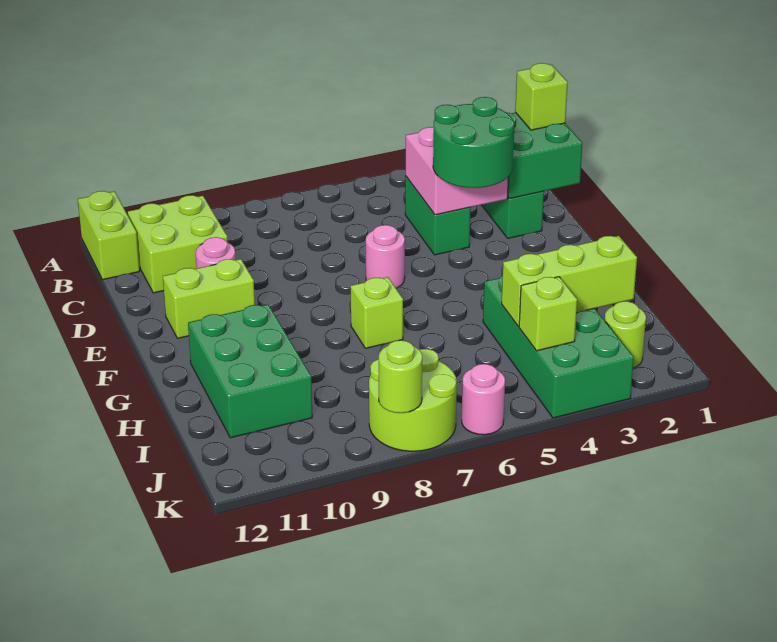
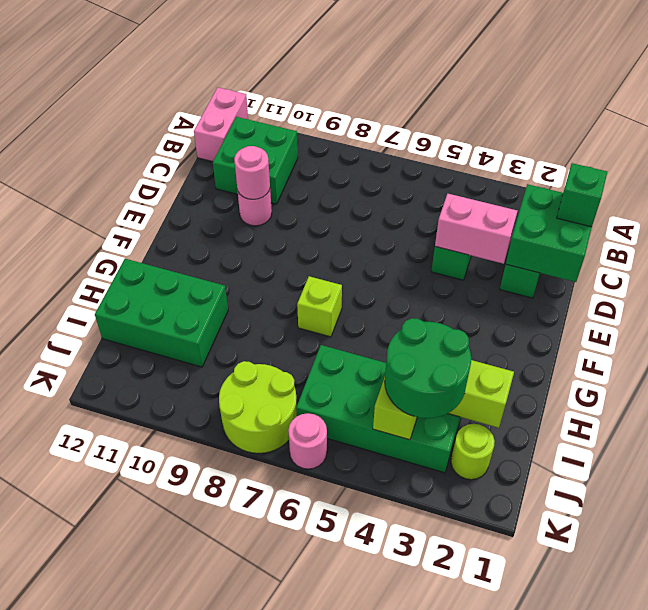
lime 1x2 brick [78,191,140,280] -> pink 1x2 brick [194,87,248,162]
lime 2x2 brick [128,195,228,293] -> green 2x2 brick [213,117,298,204]
lime 1x1 brick [515,63,568,130] -> green 1x1 brick [557,163,607,227]
pink 2x2 brick [405,127,508,215] -> pink 1x2 brick [435,194,517,264]
green 2x2 round brick [433,97,514,188] -> green 2x2 round brick moved to [385,318,471,418]
pink 1x1 round brick [366,225,405,288] -> pink 1x1 round brick moved to [234,146,270,199]
lime 1x2 brick [163,259,255,338] -> none
green 2x3 brick [188,304,312,438] -> green 2x3 brick turned to [95,259,228,367]
green 2x4 brick [483,275,634,418] -> green 2x4 brick turned to [296,345,461,473]
lime 1x1 round brick [379,340,422,413] -> none

